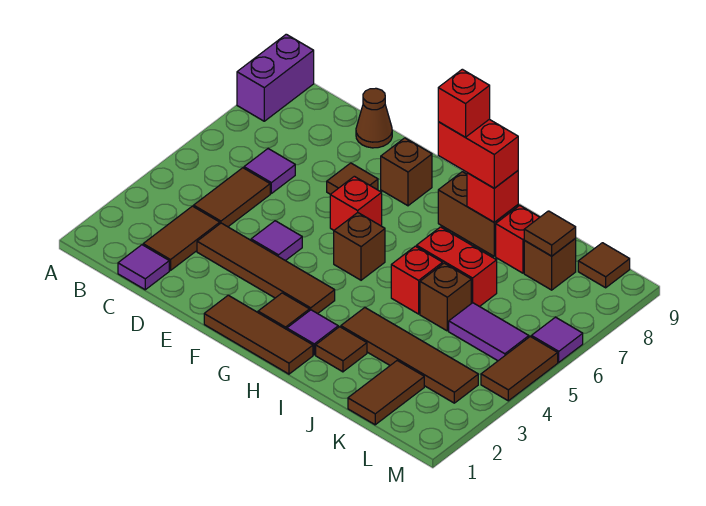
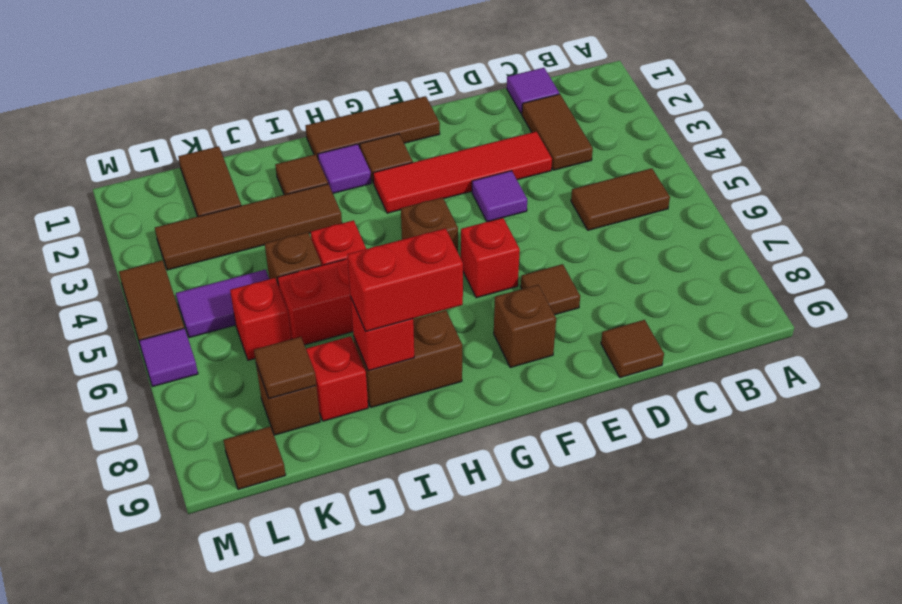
purple 1x2 brick [237,34,314,121] -> none
brown 1x2 tile [194,168,270,227] -> brown 1x2 tile turned to [571,168,670,230]
purple 1x1 tile [244,149,295,193] -> none
brown 1x4 tile [197,223,335,314] -> red 1x4 tile [373,132,552,213]
brown 1x1 cone [356,88,392,148] -> brown 1x1 tile [601,320,664,378]
red 1x1 brick [438,69,490,137] -> red 1x1 brick moved to [230,278,291,360]

